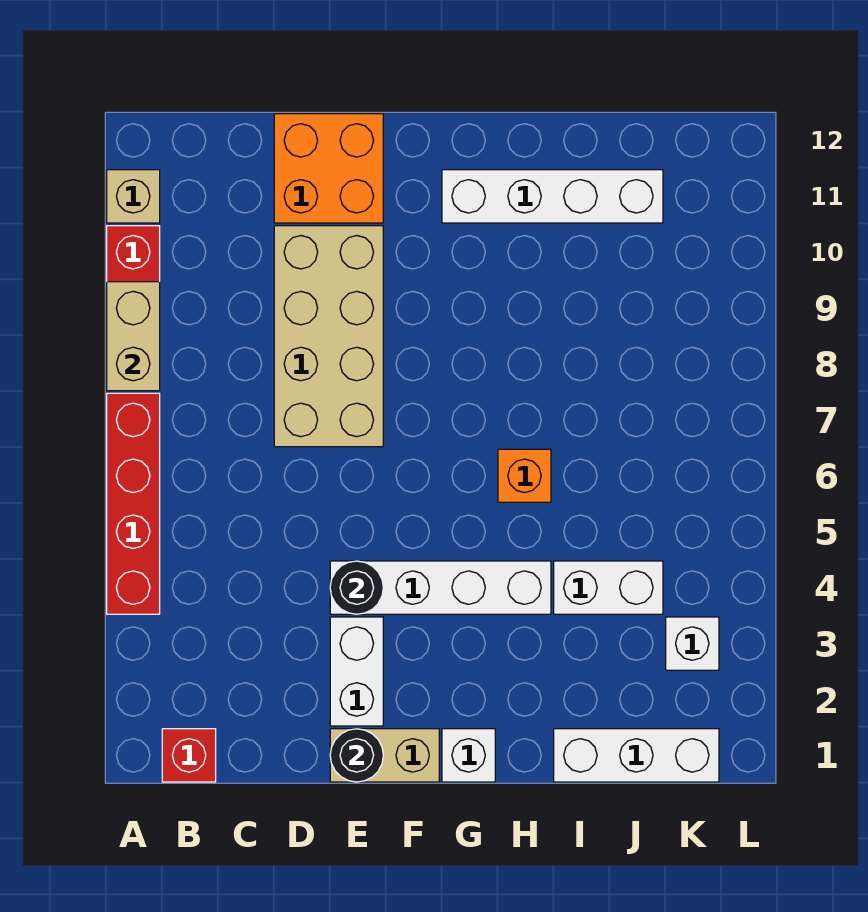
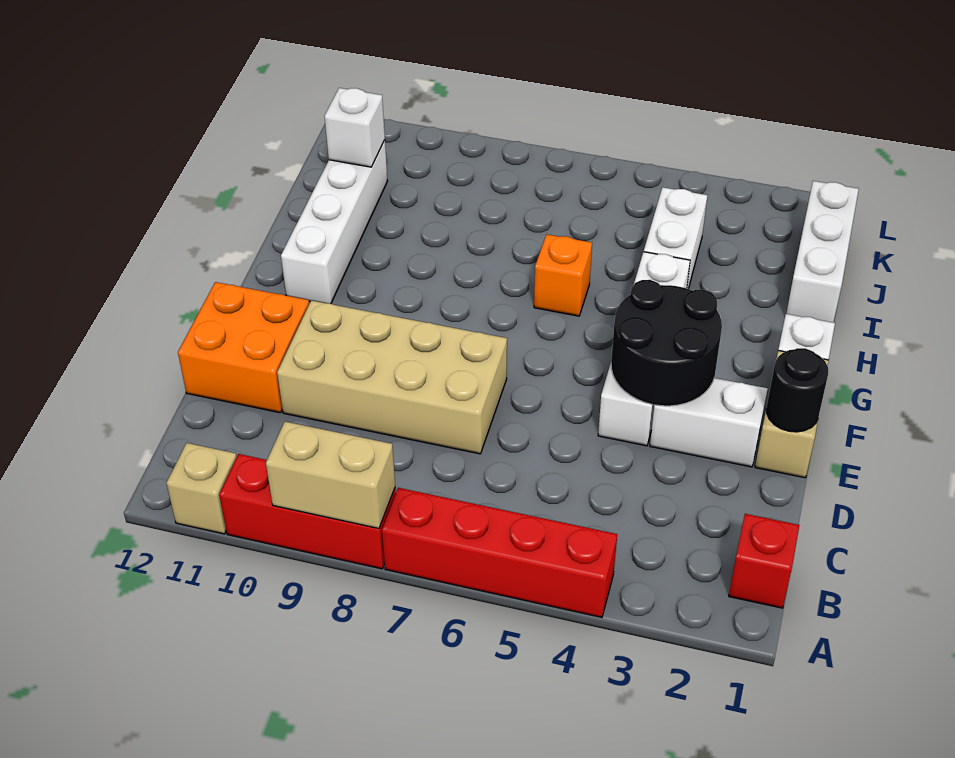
black 1x1 round brick [330,561,383,614] -> black 2x2 round brick [611,280,722,406]
white 1x1 brick [666,617,719,670] -> white 1x1 brick moved to [324,88,385,167]

